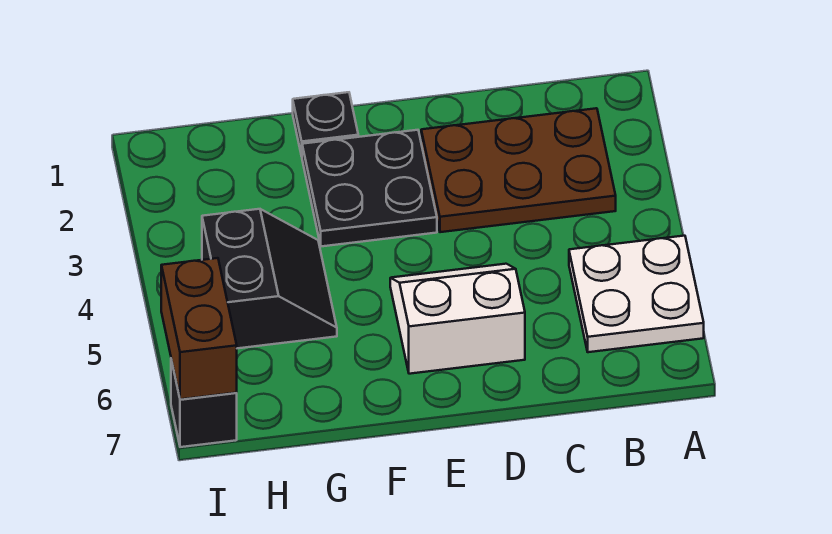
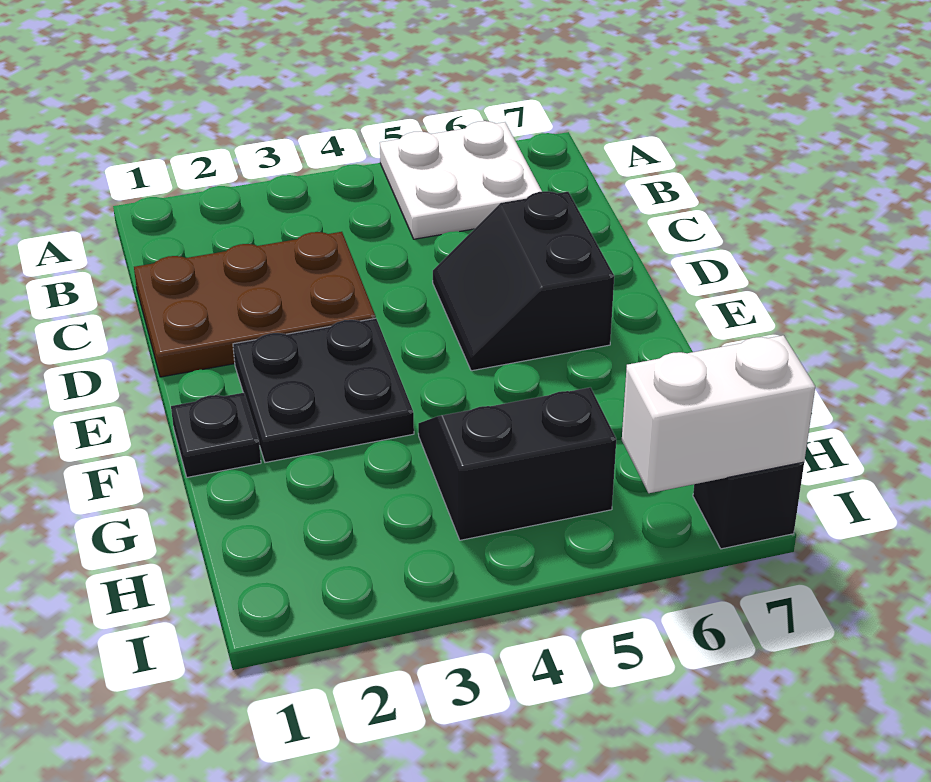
brown 2x3 plate [421,108,616,232] -> brown 2x3 plate turned to [134,232,376,377]
white 2x2 slope [390,264,525,374] -> black 2x2 slope [433,191,614,371]
brown 1x2 brick [161,258,237,399] -> white 1x2 brick [622,335,815,493]

